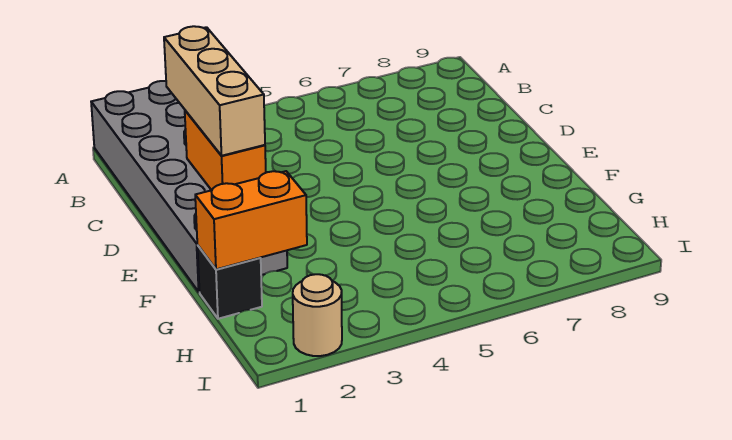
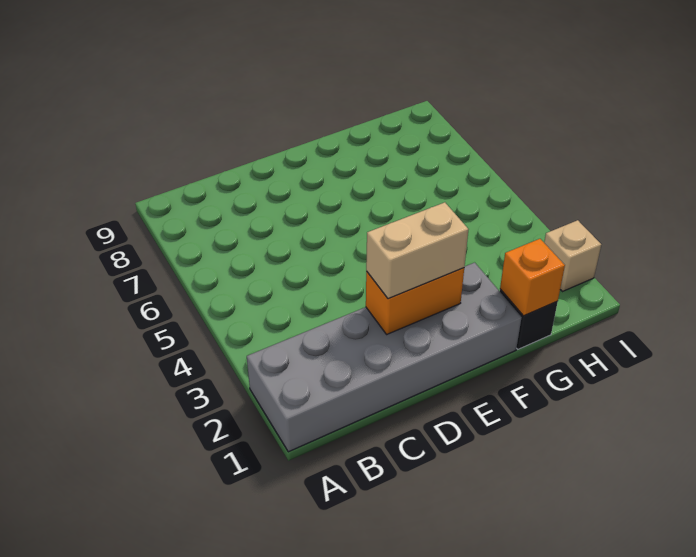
tan 1x3 brick [164,26,265,156] -> tan 1x2 brick [366,202,469,299]
orange 1x2 brick [195,171,307,269] -> orange 1x1 brick [500,239,565,316]
tan 1x1 round brick [293,274,342,356] -> tan 1x1 brick [544,220,601,292]

